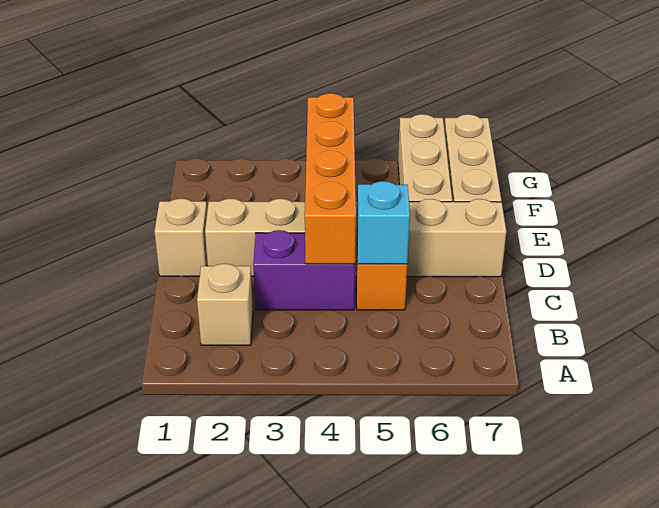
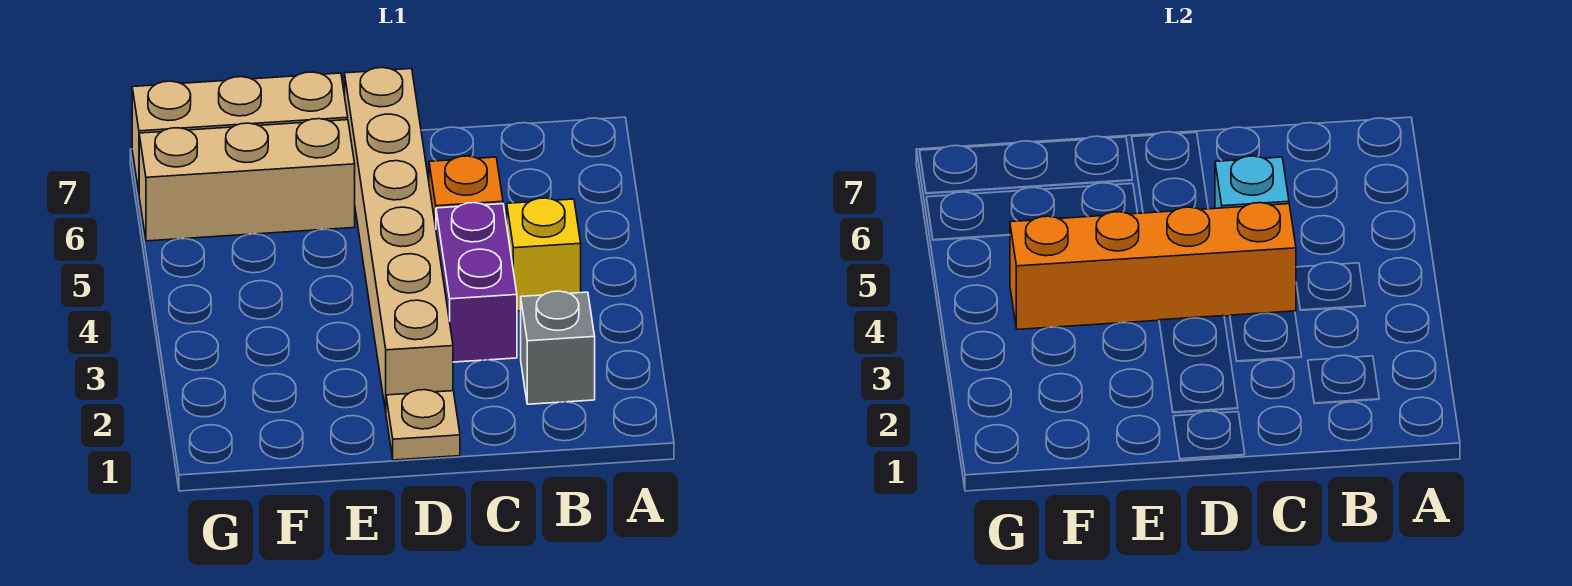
tan 1x1 brick [197,264,253,345] -> grey 1x1 brick [521,291,595,404]
none -> yellow 1x1 brick [507,198,581,311]
tan 1x1 brick [154,199,208,276] -> tan 1x1 plate [386,390,460,460]

